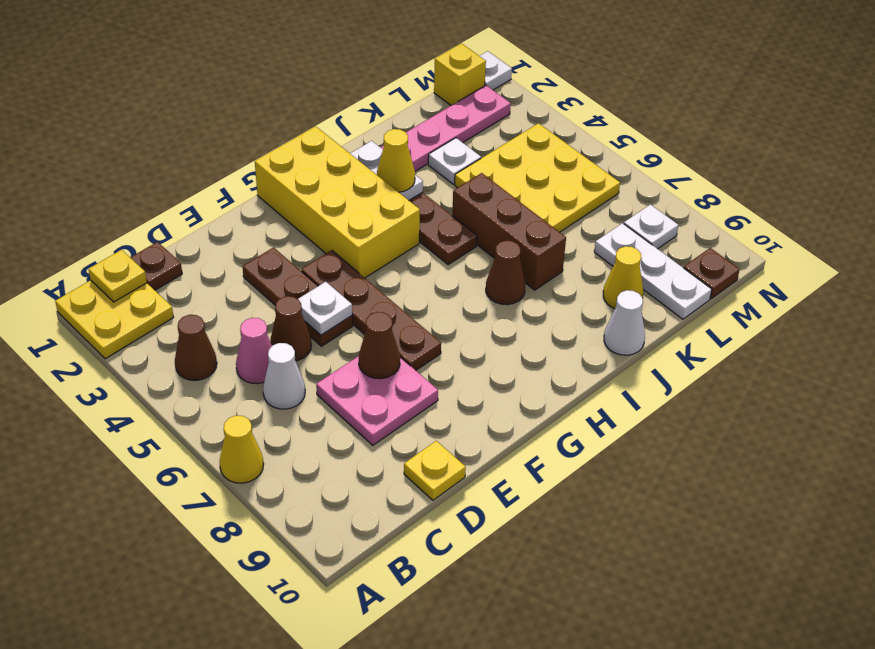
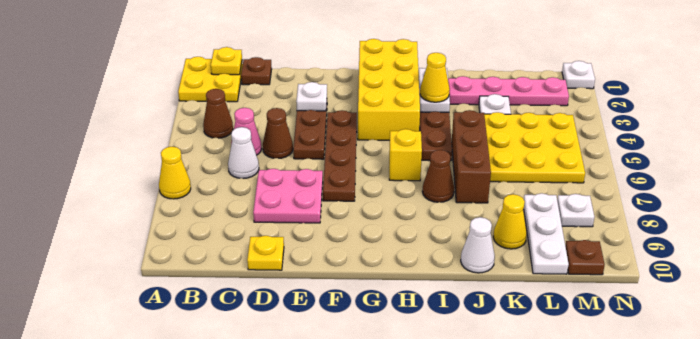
white 1x1 plate [298,282,352,335] -> white 1x1 plate moved to [296,82,327,111]
brown 1x1 cone [359,312,400,379] -> none
yellow 1x1 brick [434,43,486,105] -> yellow 1x1 brick moved to [389,129,422,181]

